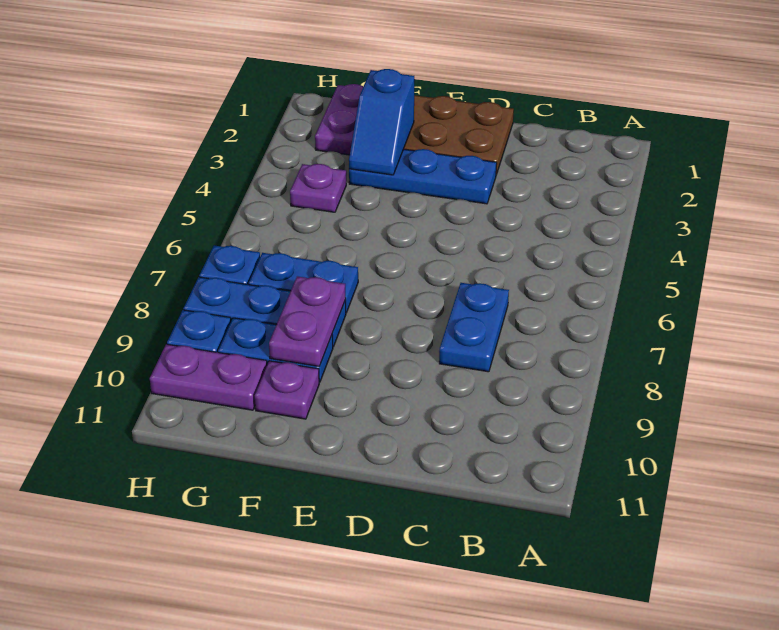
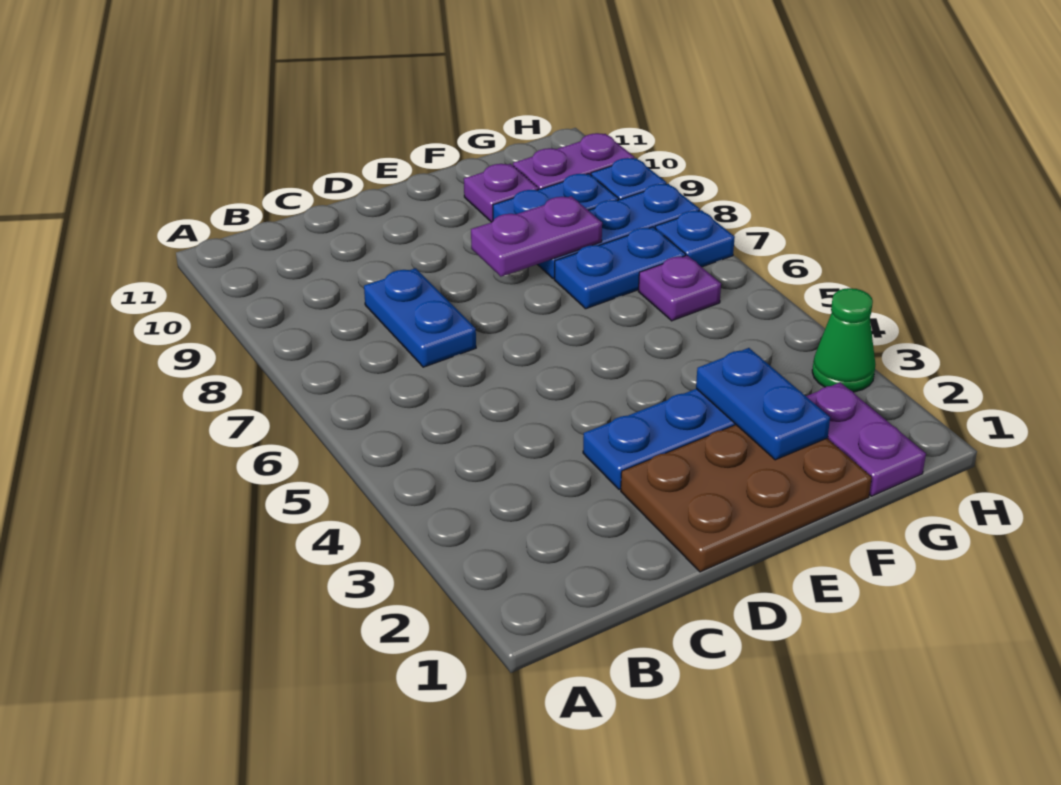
blue 1x2 slope [349,69,414,175] -> blue 1x2 plate [696,348,830,460]
purple 1x2 plate [269,276,346,366] -> purple 1x2 plate turned to [471,196,602,277]
purple 1x1 plate [290,164,346,212] -> purple 1x1 plate moved to [638,255,721,321]
none -> green 1x1 cone [812,288,876,392]

